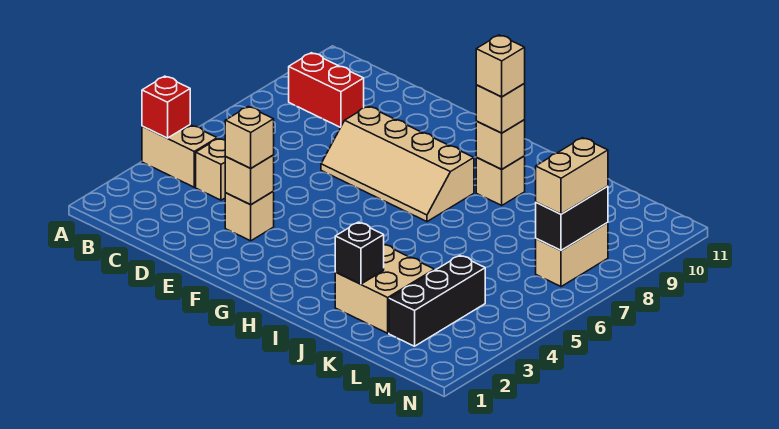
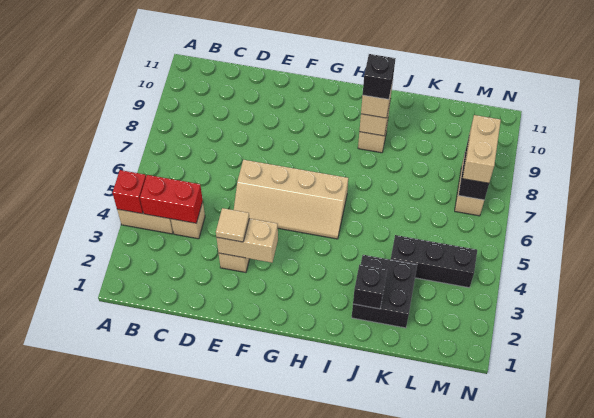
red 1x2 brick [289,53,364,127] -> red 1x2 brick moved to [140,175,203,223]
tan 1x1 brick [225,155,274,205] -> tan 1x2 brick [216,218,278,263]
tan 1x1 brick [225,107,274,168] -> tan 1x1 tile [216,208,249,242]
tan 2x4 slope [321,106,474,222] -> tan 2x4 slope moved to [234,160,348,239]
tan 1x1 brick [476,35,525,97] -> black 1x1 brick [363,54,396,99]
tan 2x2 brick [335,245,435,333] -> black 2x2 brick [352,255,417,328]
black 1x3 brick [389,255,485,346] -> black 1x3 brick turned to [391,235,477,288]

